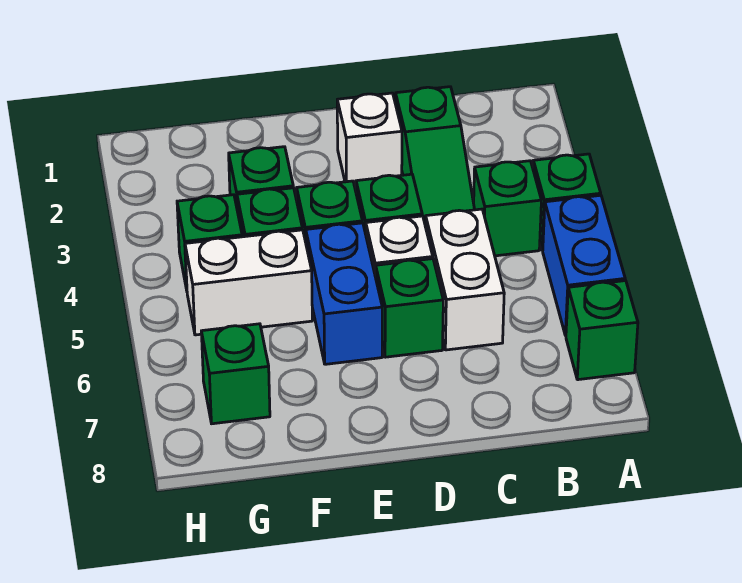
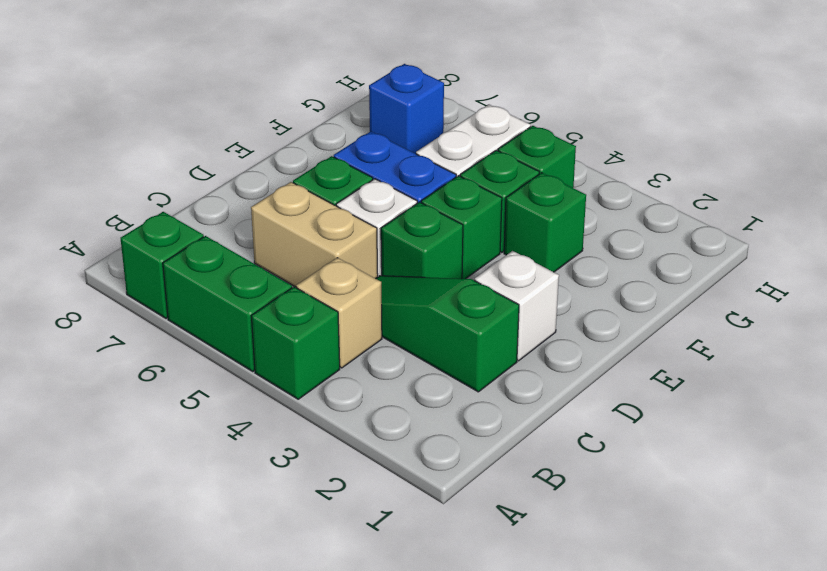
blue 1x2 brick [543,195,625,335] -> green 1x2 brick [163,236,292,372]
green 1x1 brick [474,161,541,256] -> tan 1x1 brick [296,258,382,368]
white 1x2 brick [426,209,504,350] -> tan 1x2 brick [251,182,378,287]
green 1x1 brick [201,324,270,424] -> blue 1x1 brick [369,64,444,154]

